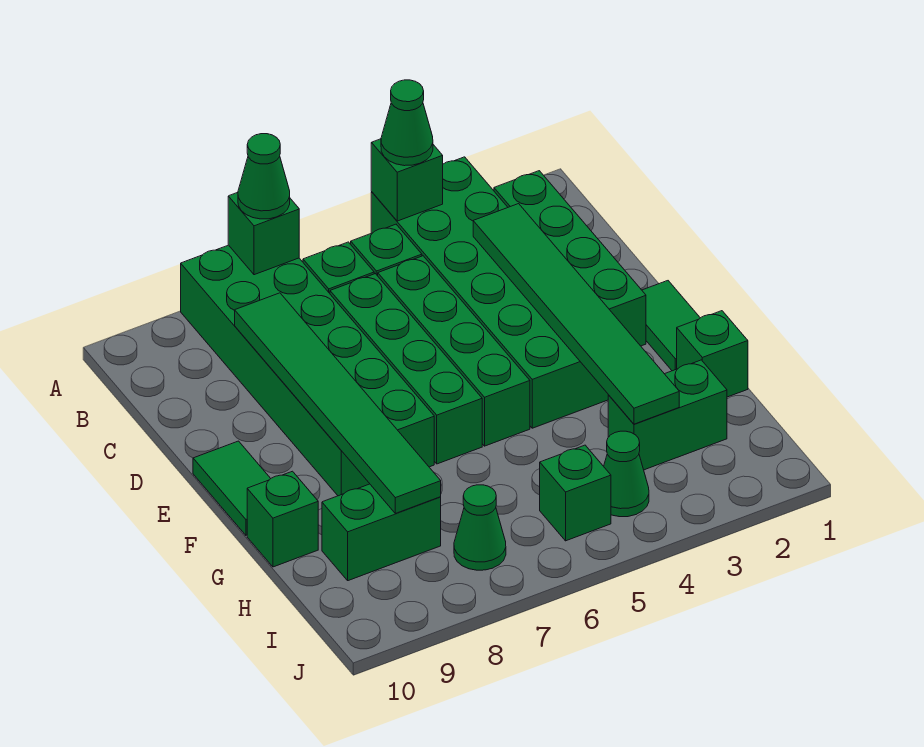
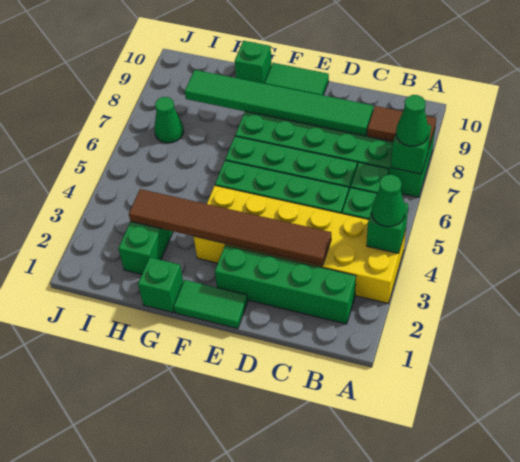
green 2x6 brick [371,157,608,428] -> yellow 2x6 brick [194,186,406,303]
none -> brown 1x2 tile [367,106,436,147]
green 1x6 tile [473,204,679,424] -> brown 1x6 tile [129,189,331,266]
green 1x2 brick [322,484,441,581] -> none
green 1x1 cone [604,431,649,517] -> none
green 1x1 brick [540,445,611,541] -> none

